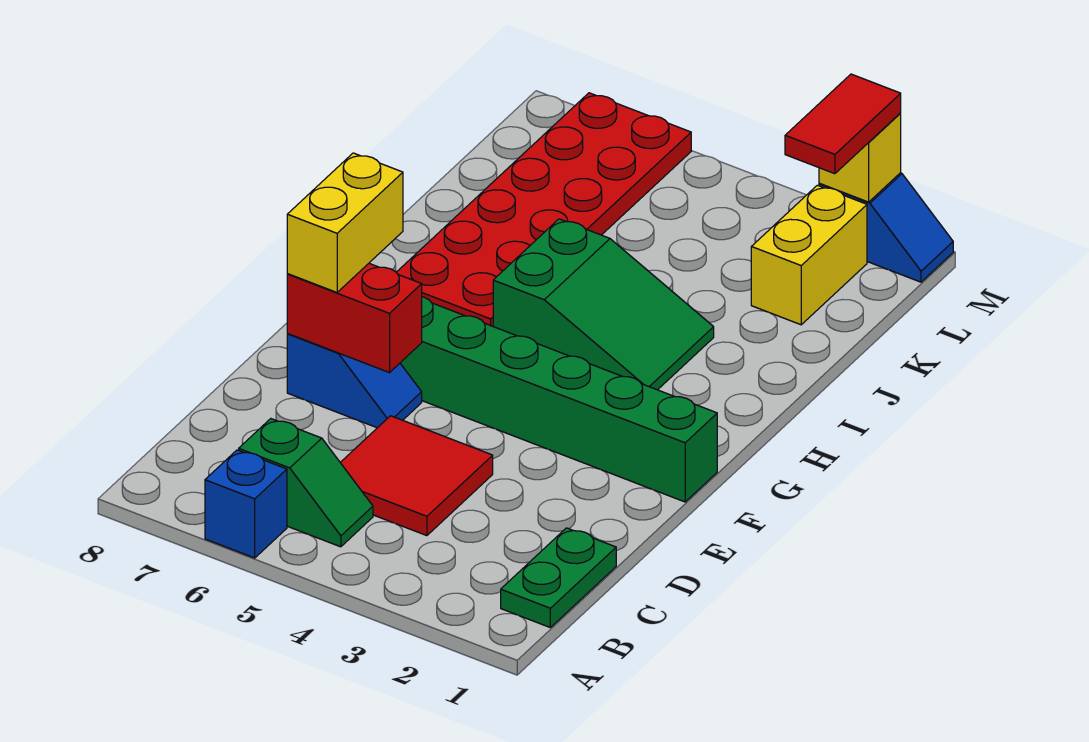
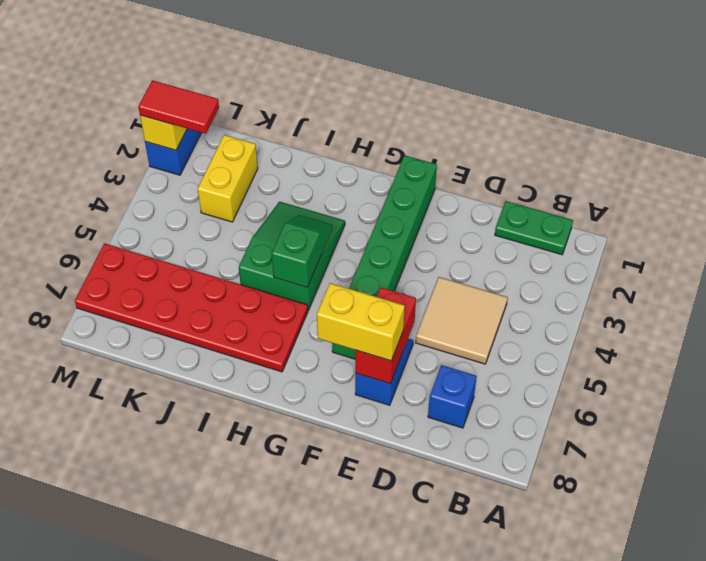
blue 1x1 brick [205,450,287,558] -> blue 1x1 brick moved to [428,365,477,428]
green 1x2 slope [239,419,373,547] -> green 1x2 slope moved to [272,215,332,287]
red 2x2 tile [340,416,493,536] -> tan 2x2 tile [416,277,508,364]
yellow 1x2 brick [751,185,867,325] -> yellow 1x2 brick turned to [198,135,258,222]

